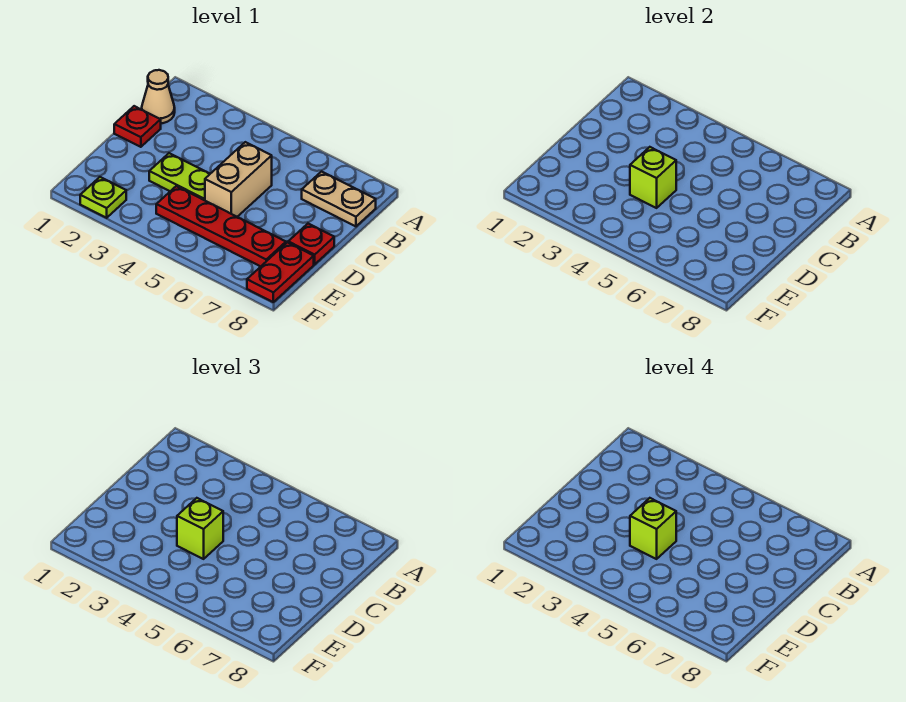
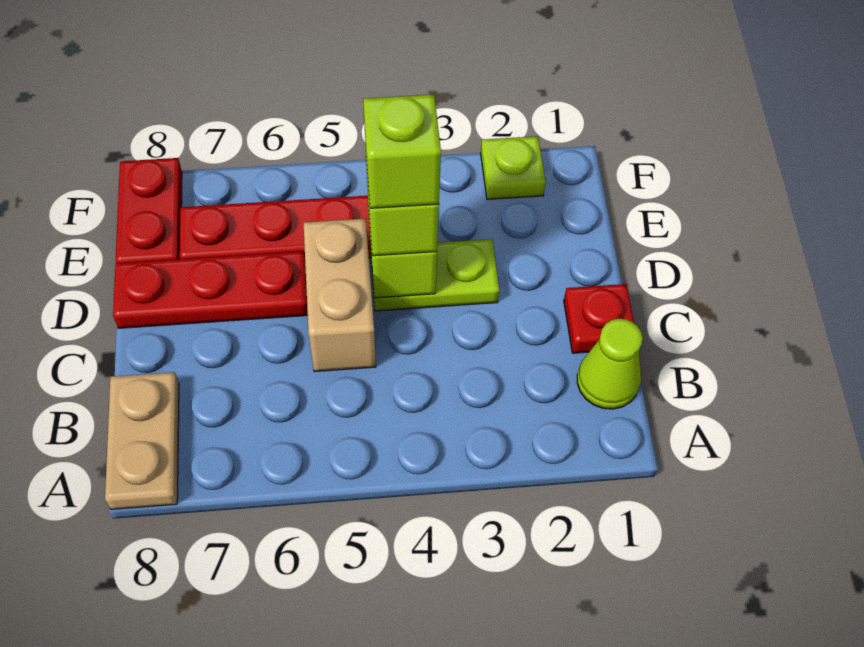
tan 1x1 cone [142,70,175,123] -> lime 1x1 cone [577,319,643,409]
tan 1x2 plate [302,172,376,226] -> tan 1x2 plate turned to [105,372,179,509]
red 1x1 plate [288,224,334,264] -> red 1x3 plate [113,251,308,328]

